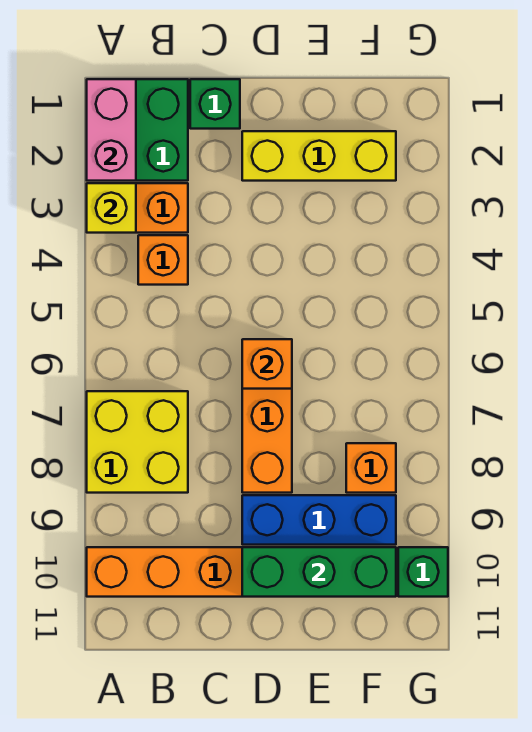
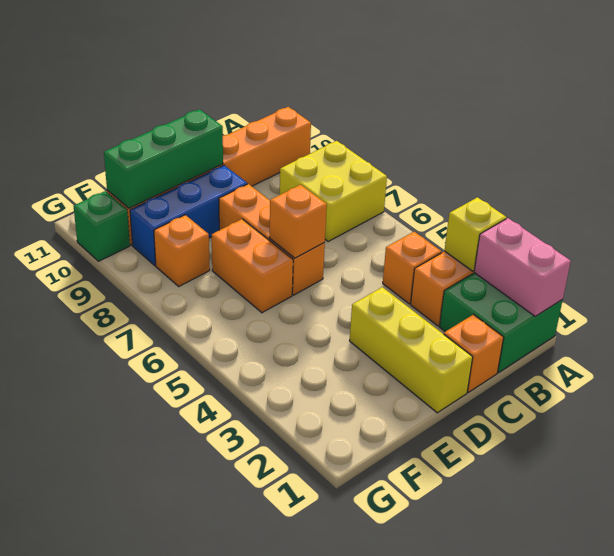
green 1x1 brick [190,79,240,129] -> orange 1x1 brick [444,315,504,392]
yellow 1x3 brick [242,131,396,181] -> yellow 1x3 brick turned to [350,287,473,413]
none -> orange 1x2 brick [212,219,293,313]

